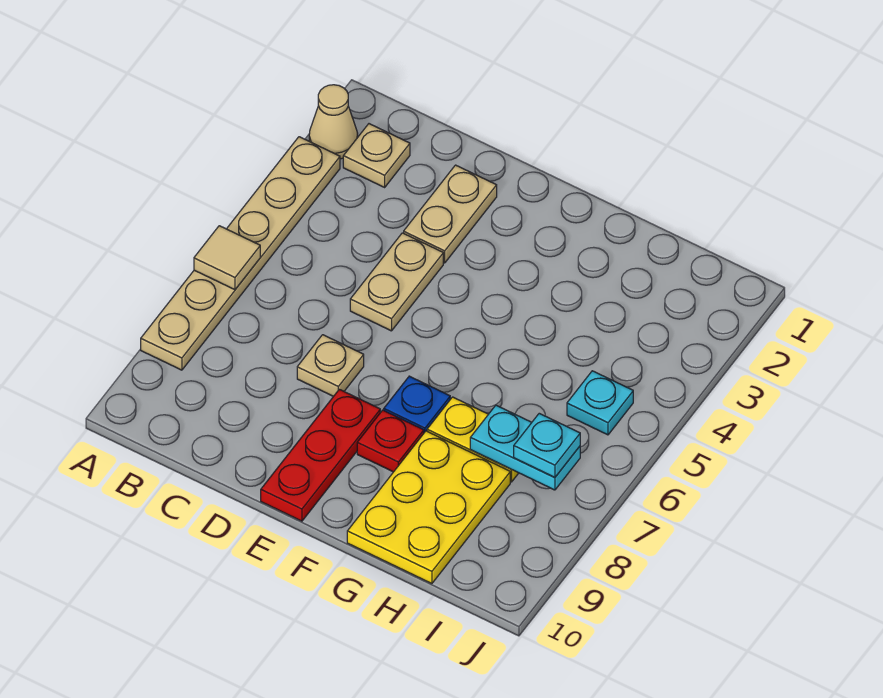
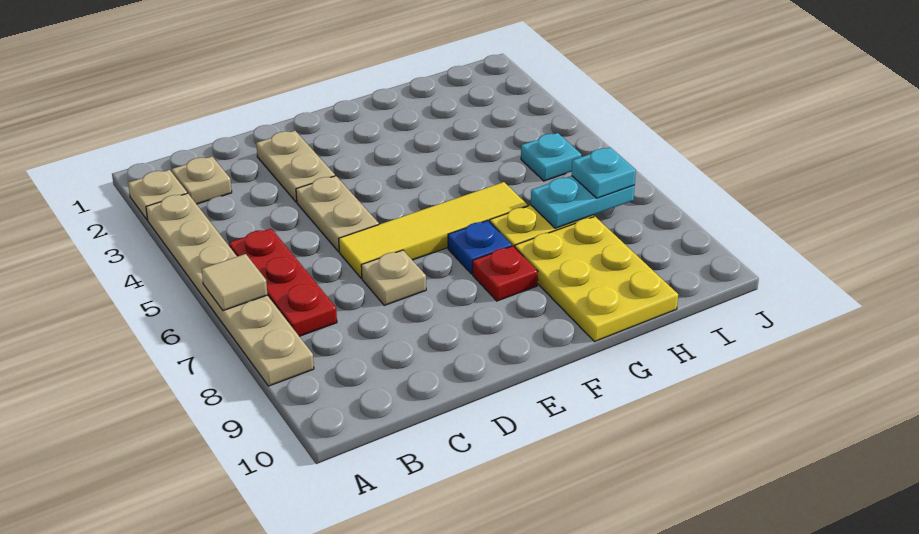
tan 1x1 cone [309,85,358,159] -> tan 1x1 plate [128,170,187,220]
none -> yellow 1x4 tile [339,182,528,278]
red 1x3 plate [261,389,380,521] -> red 1x3 plate moved to [229,229,337,336]

